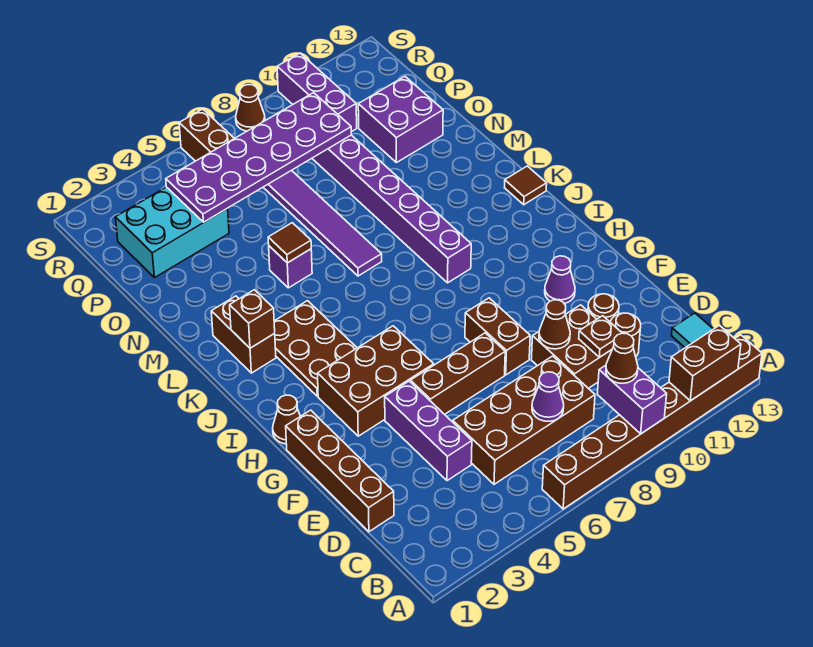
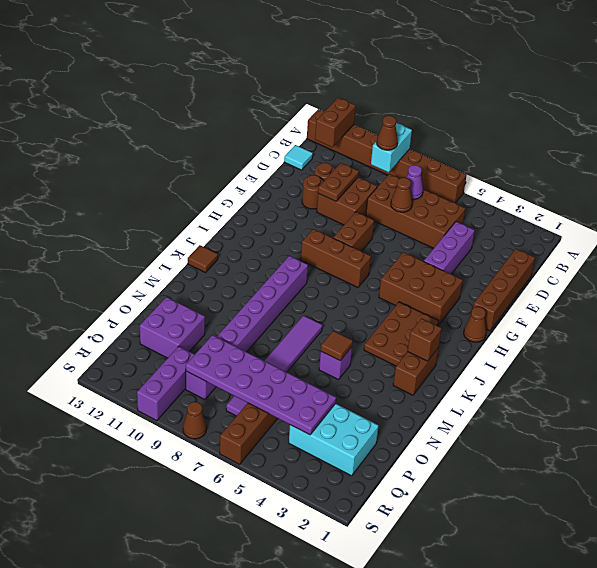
purple 1x2 brick [597,365,667,434] -> cyan 1x2 brick [371,123,412,172]
brown 1x2 brick [669,326,741,401] -> brown 1x2 brick turned to [315,98,356,147]
brown 1x1 plate [579,316,622,357] -> brown 1x2 plate [318,163,359,201]
brown 1x1 cone [539,300,570,349] -> brown 1x1 cone moved to [391,178,412,212]
brown 1x3 brick [410,333,505,414] -> brown 1x3 brick moved to [301,229,371,287]
purple 1x1 cone [545,256,575,304] -> none

